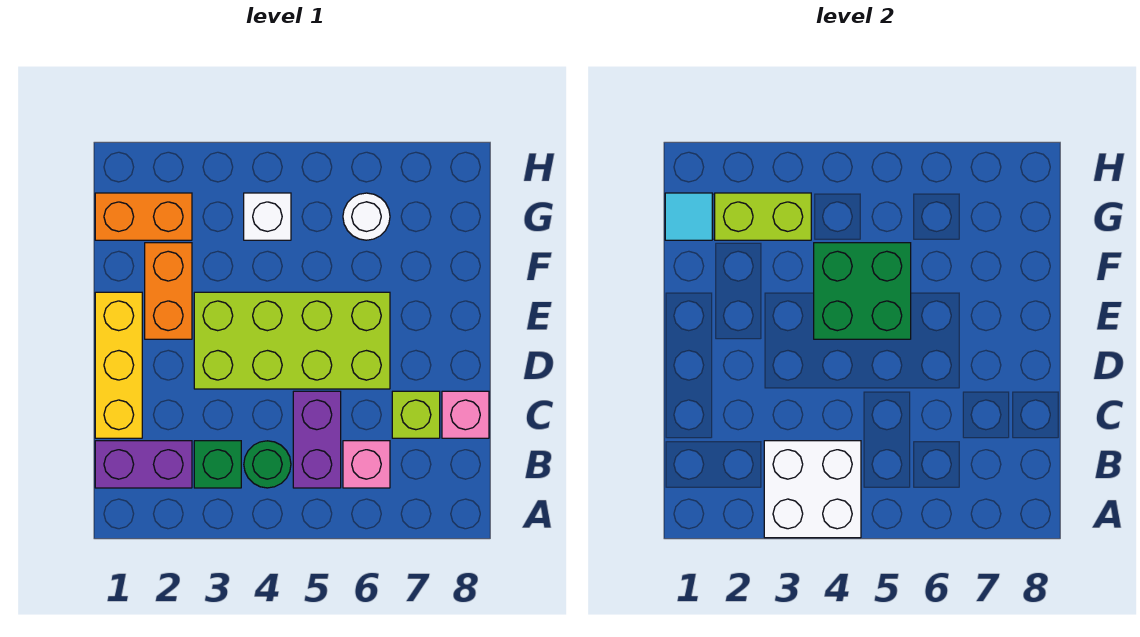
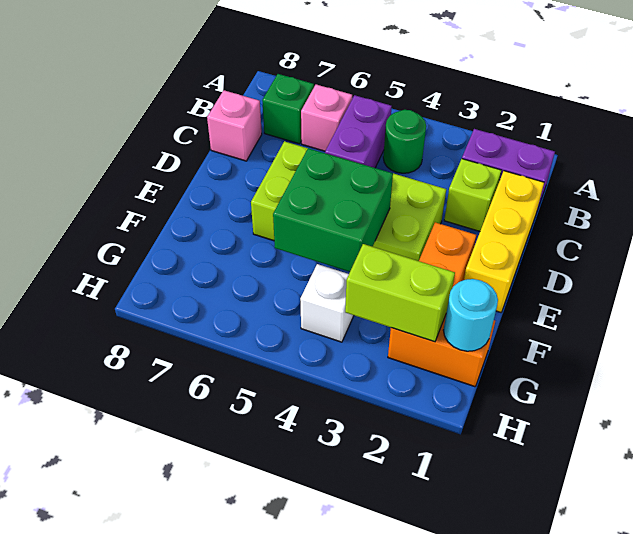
white 2x2 brick [764,441,861,538] -> none
green 1x1 brick [194,441,241,488] -> green 1x1 brick moved to [262,74,314,144]
lime 1x1 brick [392,391,440,438] -> lime 1x1 brick moved to [444,159,501,231]
cyan 1x1 tile [665,193,712,240] -> cyan 1x1 round brick [443,279,498,351]
white 1x1 round brick [343,193,390,240] -> none

